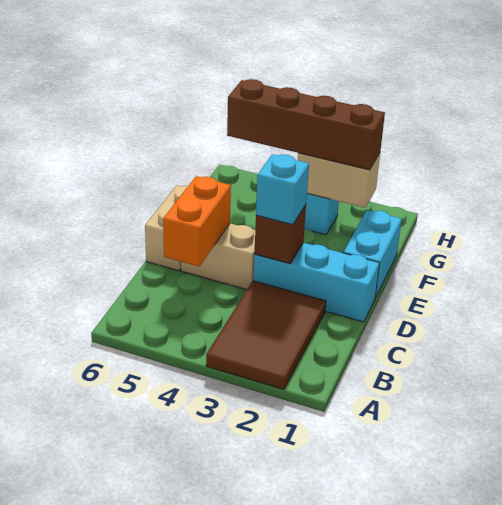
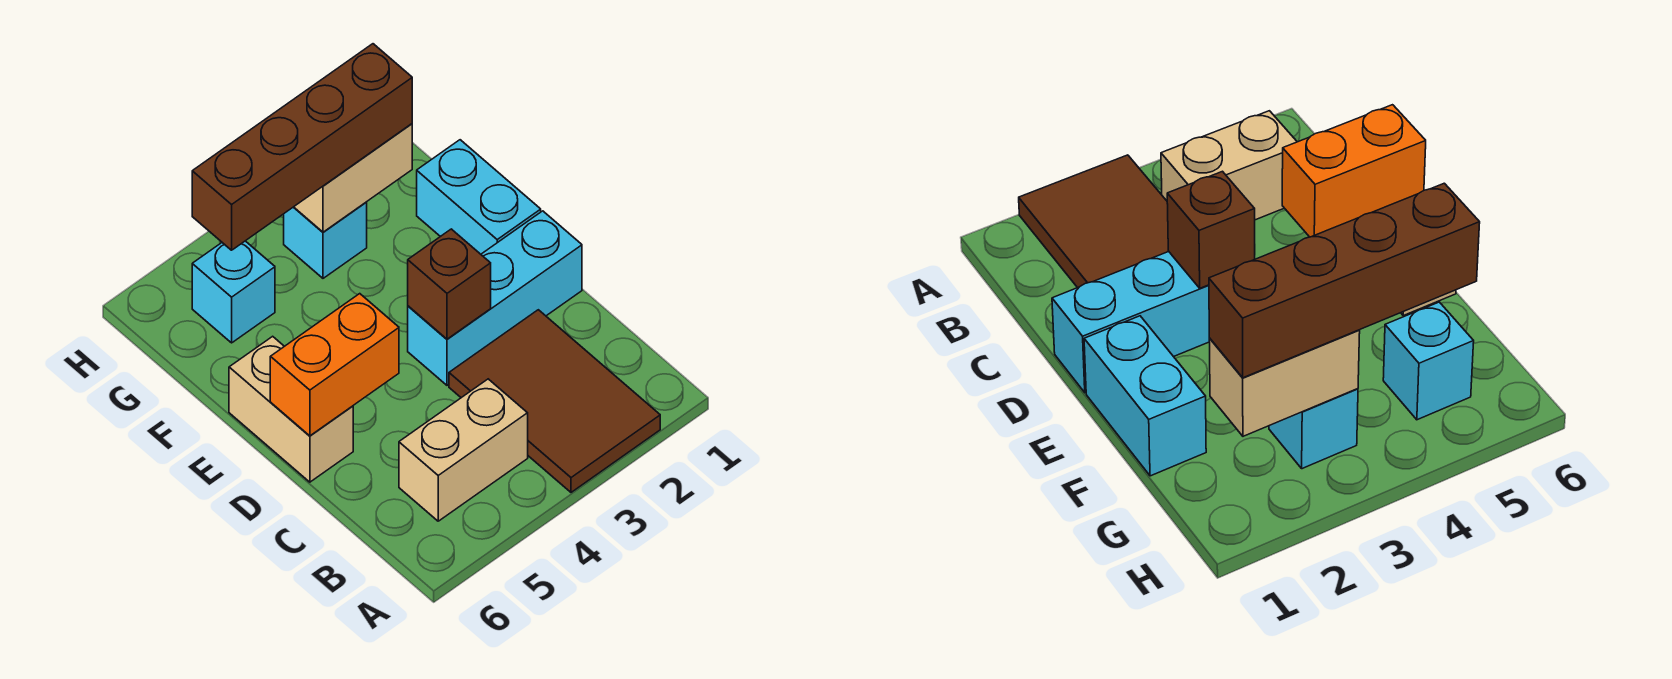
orange 1x2 brick [163,176,231,266] -> orange 1x2 brick turned to [270,294,399,436]
cyan 1x1 brick [256,154,309,225] -> cyan 1x1 brick moved to [192,241,275,343]
tan 1x2 brick [181,223,255,289] -> tan 1x2 brick moved to [399,379,528,521]

